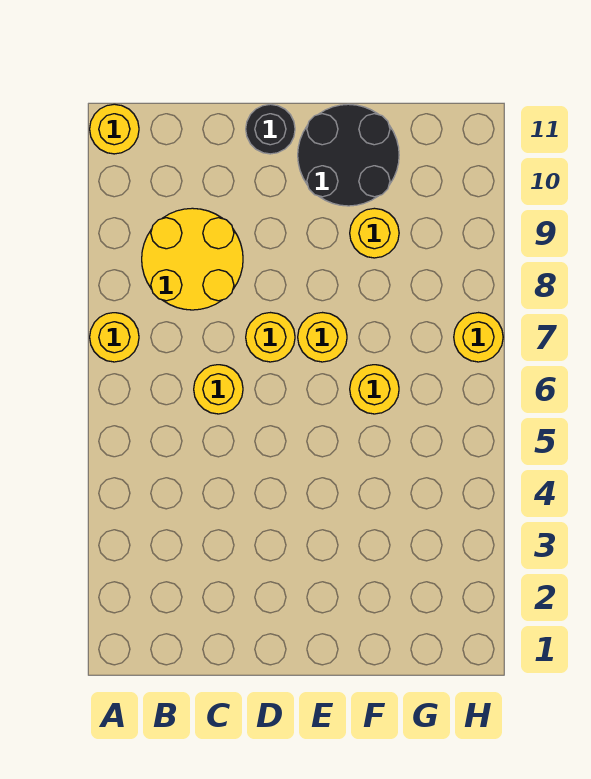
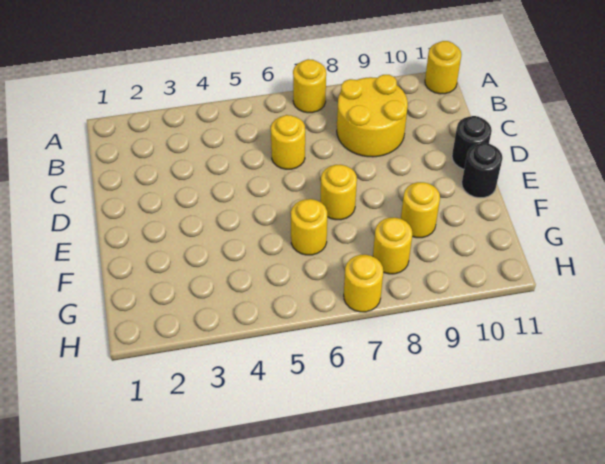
yellow 1x1 round brick [246,313,295,362] -> yellow 1x1 round brick moved to [373,218,412,274]
black 2x2 round brick [298,104,399,206] -> black 1x1 round brick [462,143,502,198]

